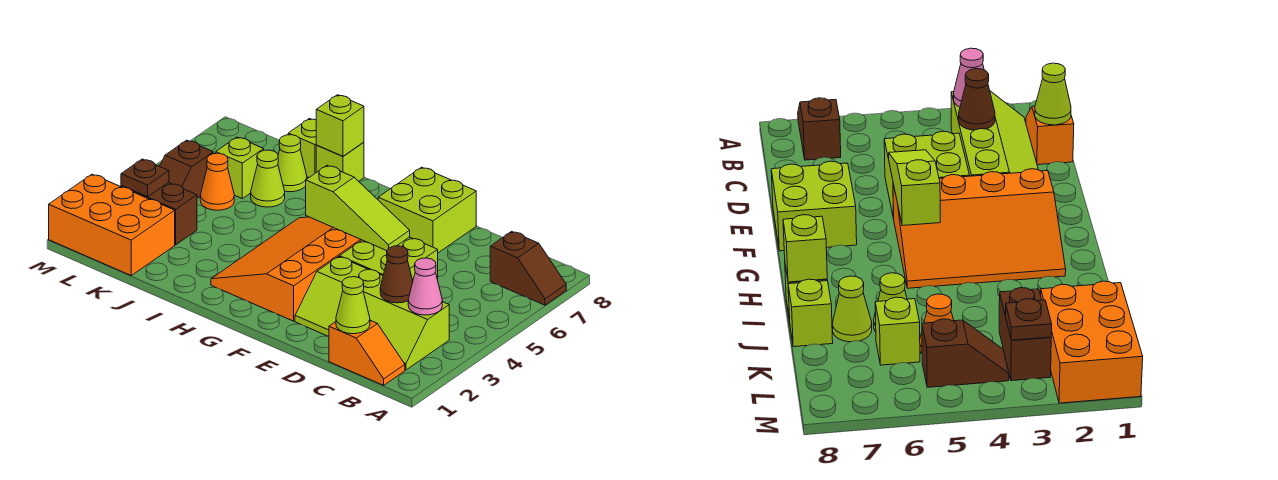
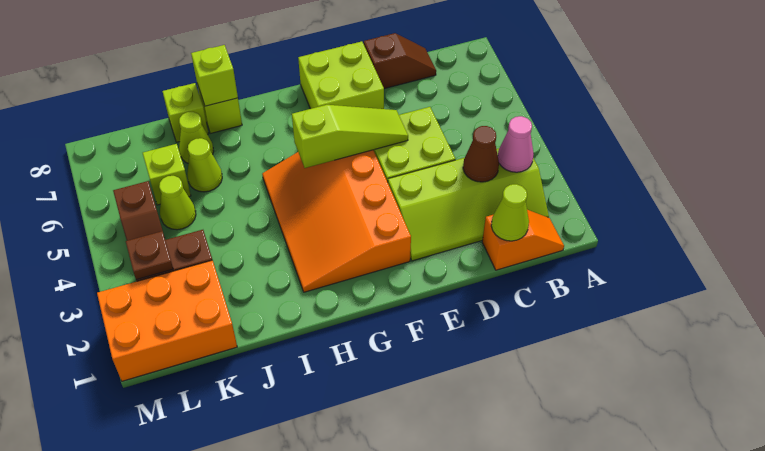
brown 1x2 slope [490,232,566,305] -> brown 1x2 slope moved to [364,33,436,89]
orange 1x1 cone [200,153,234,210] -> lime 1x1 cone [159,176,196,230]

